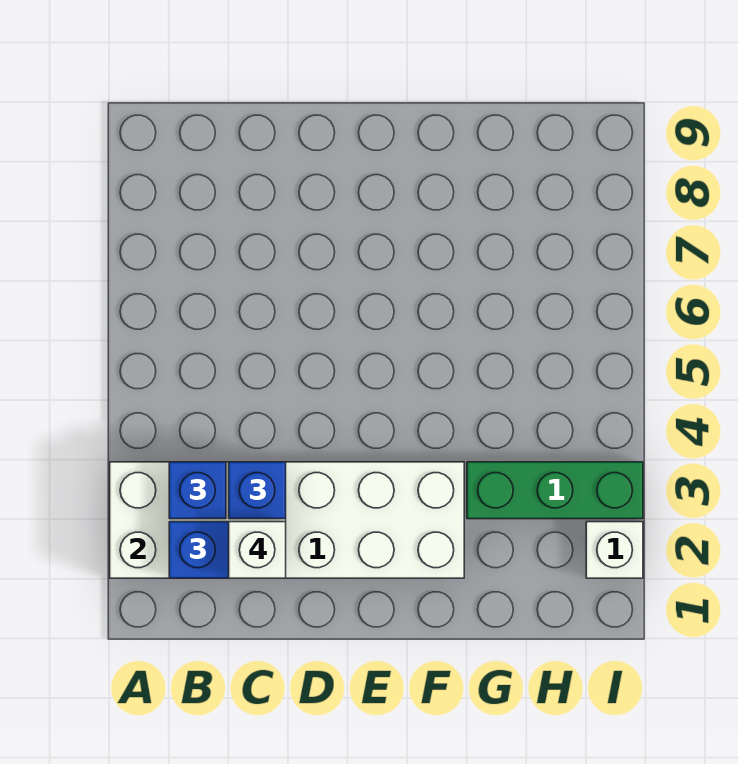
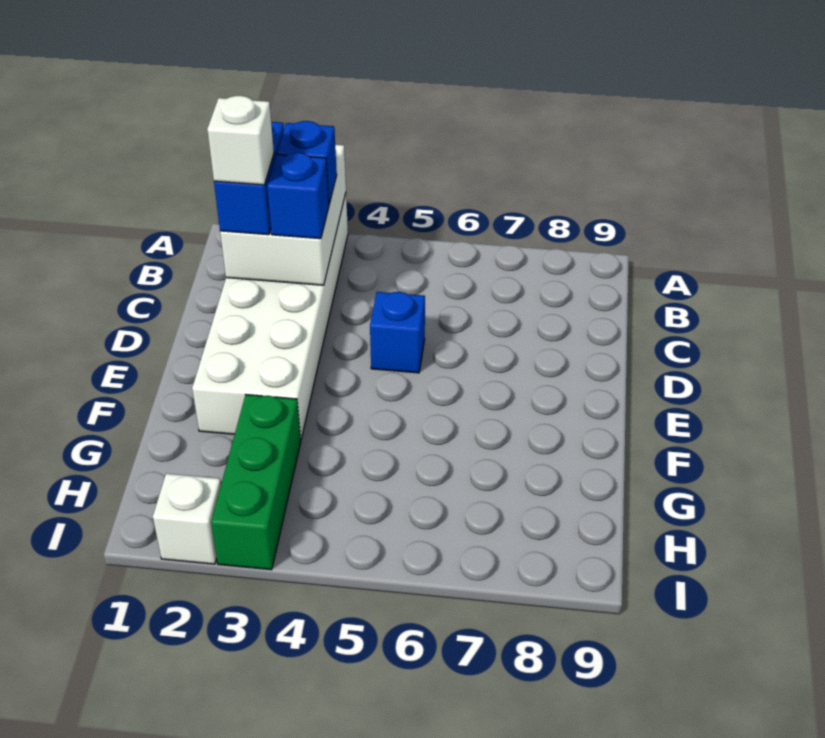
none -> blue 1x1 brick [370,292,425,373]

